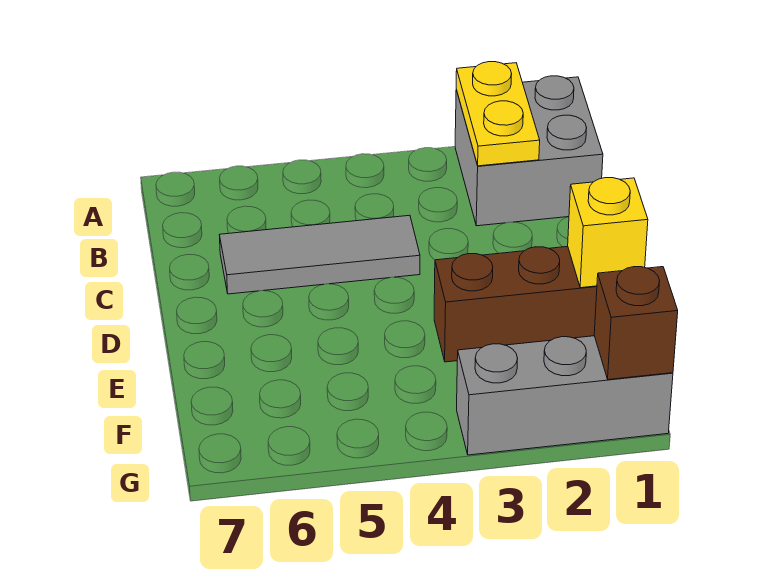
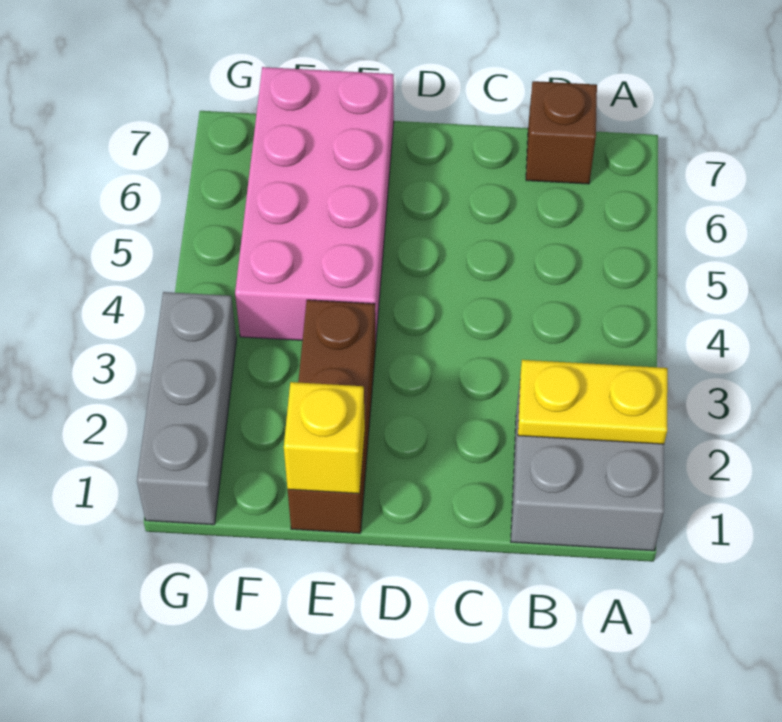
grey 1x3 tile [220,215,420,294] -> none
none -> pink 2x4 brick [235,67,394,341]
brown 1x1 brick [594,267,678,380] -> brown 1x1 brick moved to [526,81,597,184]

